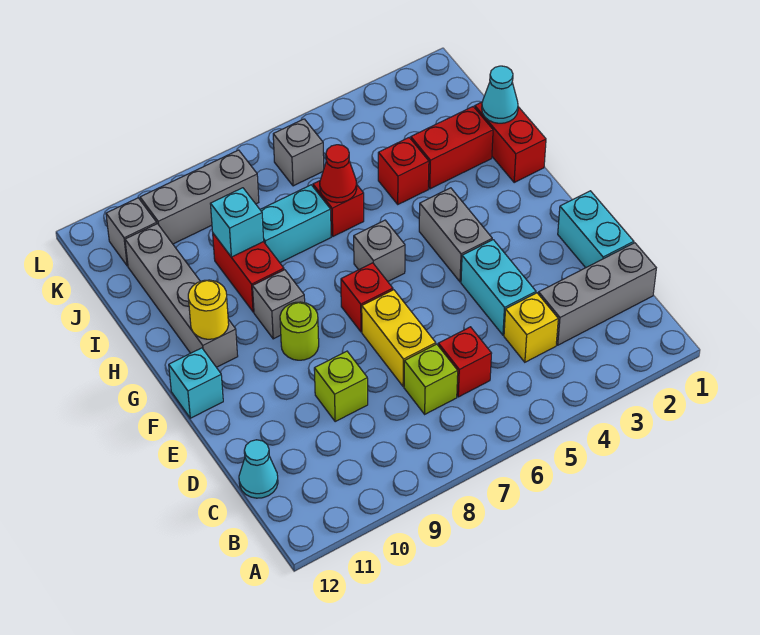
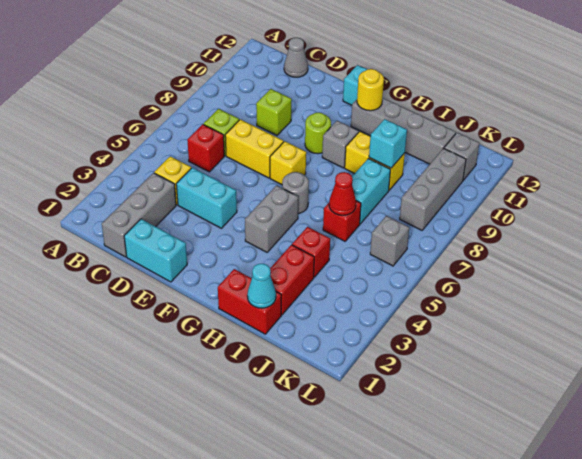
cyan 1x1 cone [239,440,278,498] -> grey 1x1 cone [284,38,308,77]
grey 1x2 brick [419,188,492,282] -> grey 1x2 brick turned to [245,186,298,252]
red 1x1 brick [341,263,393,332] -> yellow 1x1 brick [270,141,306,185]
grey 1x1 brick [354,220,405,281] -> grey 1x1 round brick [282,172,309,214]
red 1x2 brick [213,234,284,312] -> yellow 1x2 brick [345,131,405,190]

